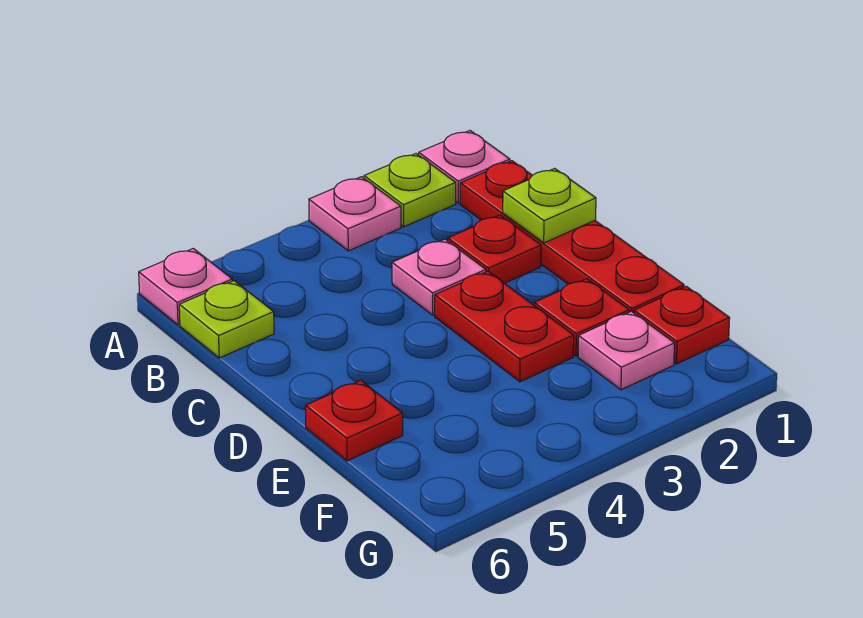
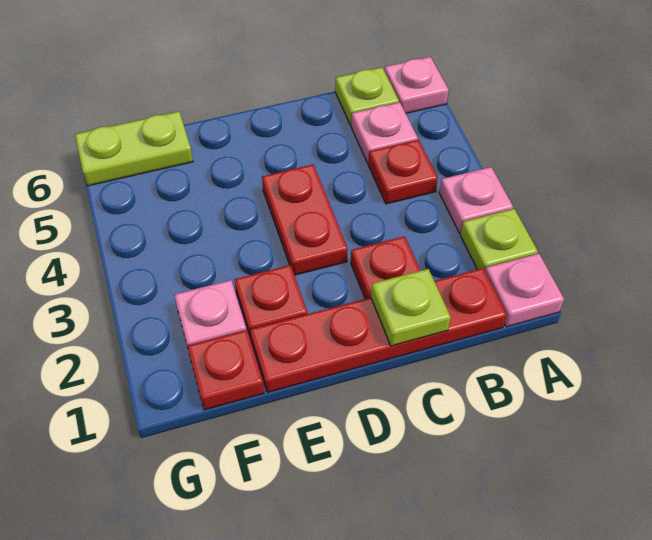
pink 1x1 plate [392,239,486,315] -> pink 1x1 plate moved to [351,102,418,164]
red 1x2 plate [435,271,574,382] -> red 1x2 plate turned to [262,165,348,275]
red 1x1 plate [305,380,403,461] -> red 1x1 plate moved to [368,140,438,204]
none -> lime 1x2 plate [75,112,193,186]

